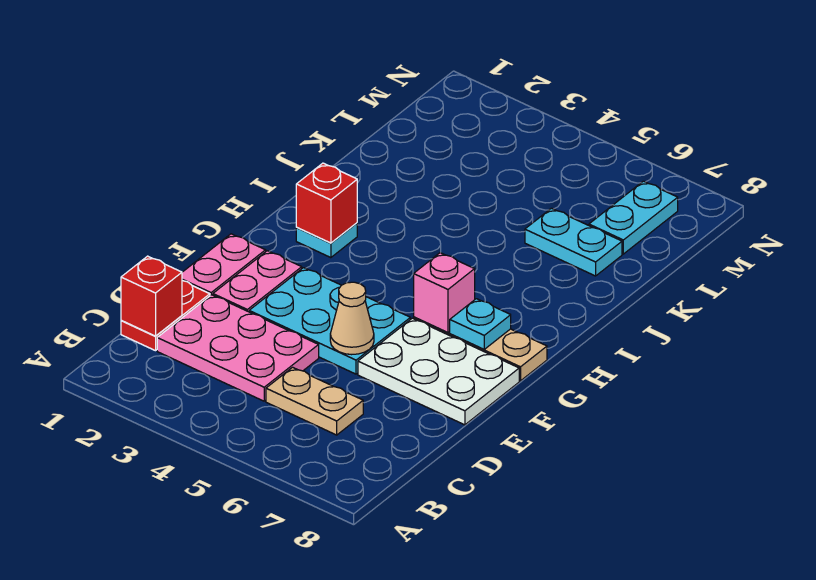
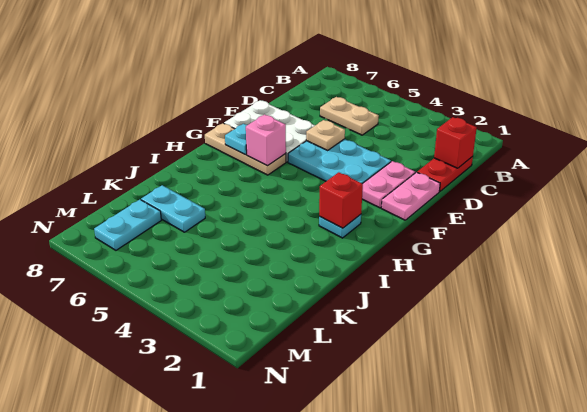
pink 2x3 plate [157,295,319,401] -> none
tan 1x1 cone [330,282,374,355] -> tan 1x1 plate [306,120,345,150]

